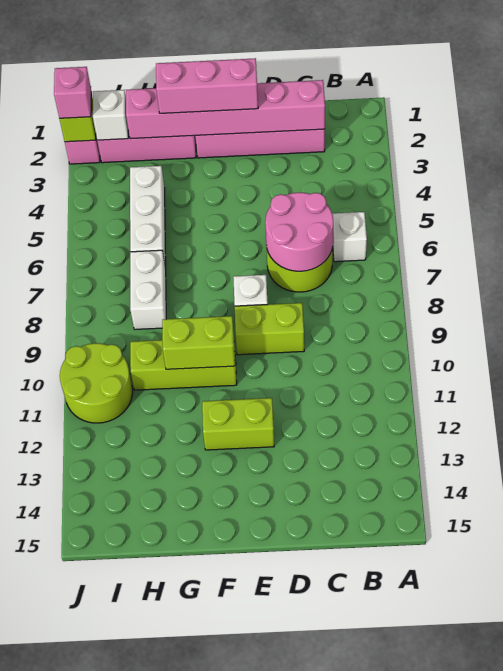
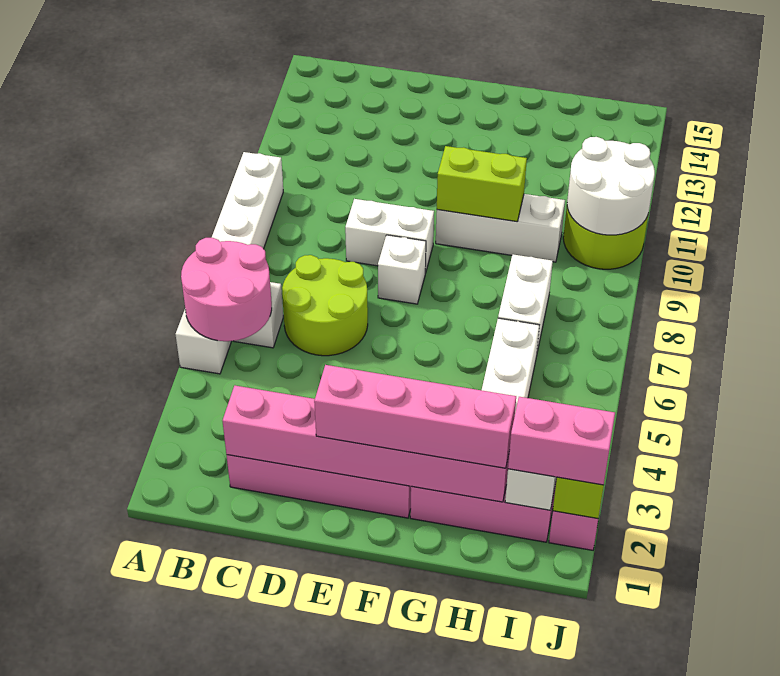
none -> white 1x6 brick [175,152,283,374]
pink 2x2 round brick [265,193,333,271] -> pink 2x2 round brick moved to [181,238,272,341]
lime 1x2 brick [235,303,304,355] -> white 1x2 brick [345,199,434,273]
pink 1x3 brick [156,58,258,113] -> pink 1x4 brick [314,365,516,468]
lime 1x2 brick [202,398,274,450] -> none
lime 1x3 brick [130,340,237,390] -> white 1x3 brick [436,194,565,262]
none -> white 2x2 round brick [567,137,655,235]
pink 1x1 brick [54,67,91,118] -> pink 1x2 brick [508,397,615,485]

